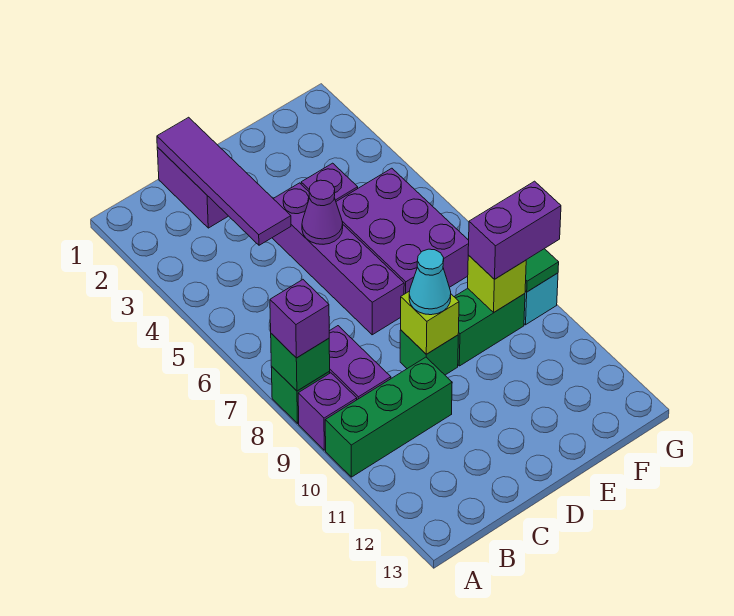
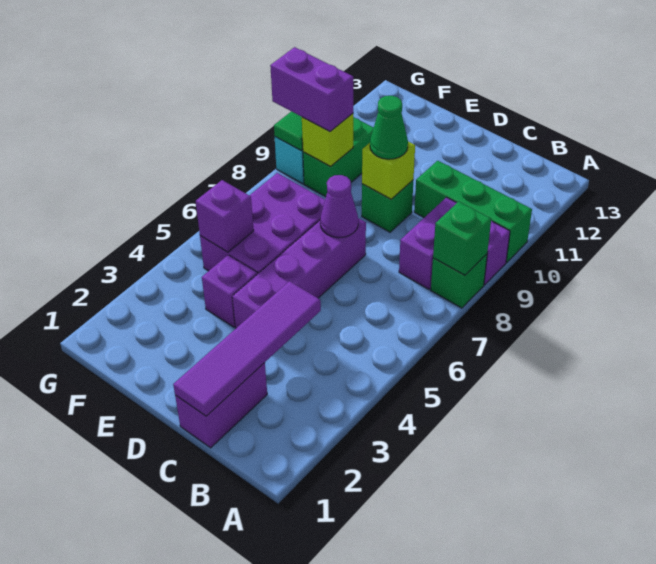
purple 1x1 brick [270,280,330,358] -> purple 1x1 brick moved to [196,180,254,252]
purple 1x1 cone [302,180,343,244] -> purple 1x1 cone moved to [320,175,358,238]
cyan 1x1 cone [409,249,451,315] -> green 1x1 cone [370,96,408,159]
green 1x2 brick [454,288,525,366] -> green 1x2 brick turned to [303,117,374,197]

